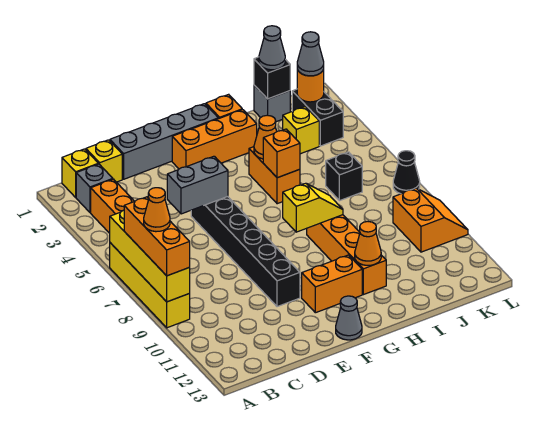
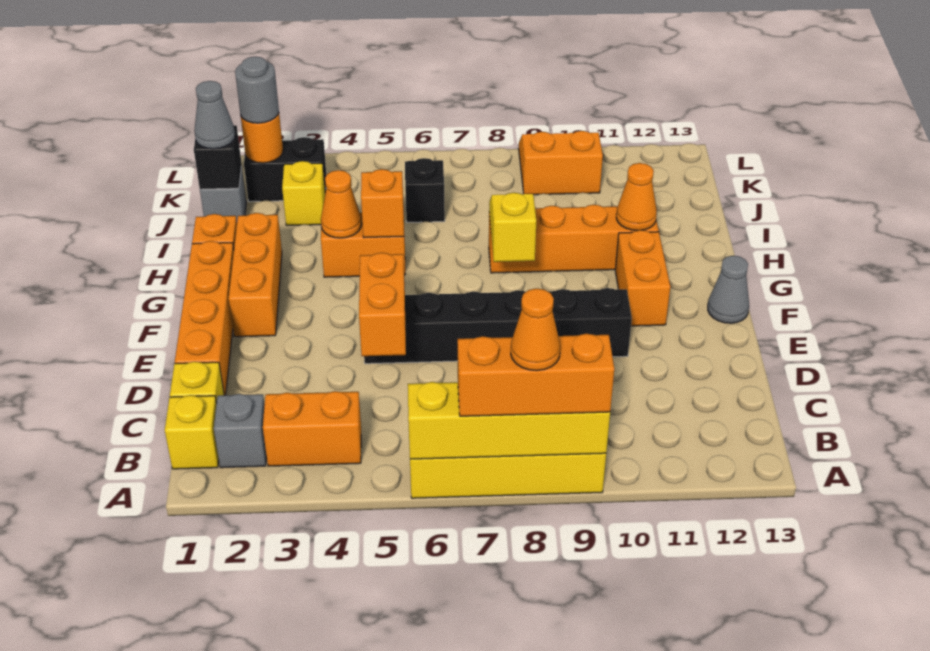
grey 1x4 brick [110,104,218,179] -> orange 1x4 brick [175,241,234,395]
grey 1x2 brick [167,156,228,214] -> orange 1x2 brick [359,253,406,356]
grey 1x1 cone [297,32,324,76] -> grey 1x1 round brick [235,57,279,123]
black 1x1 cone [393,151,420,194] -> none

